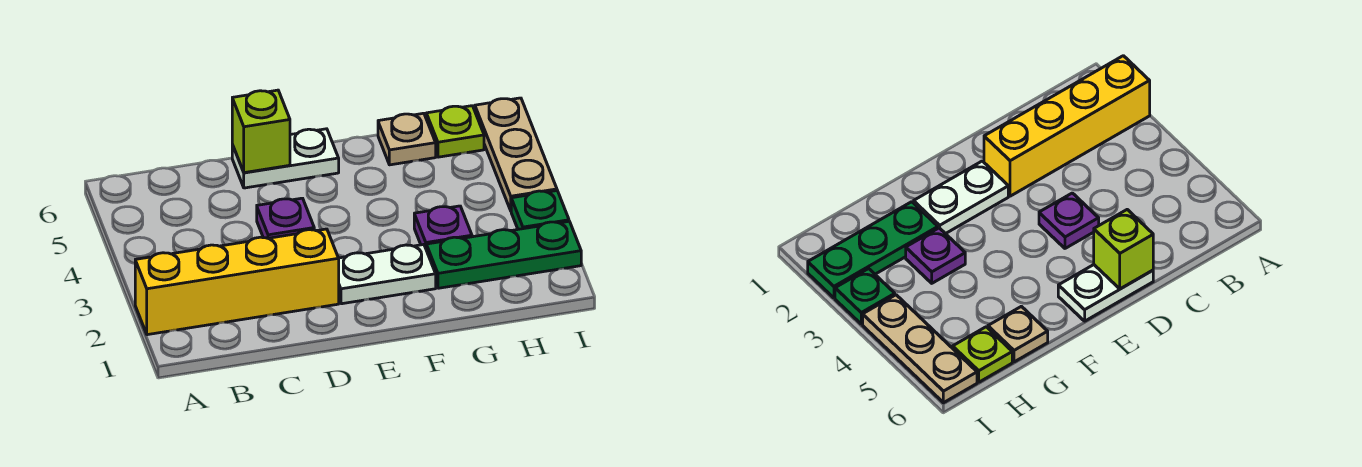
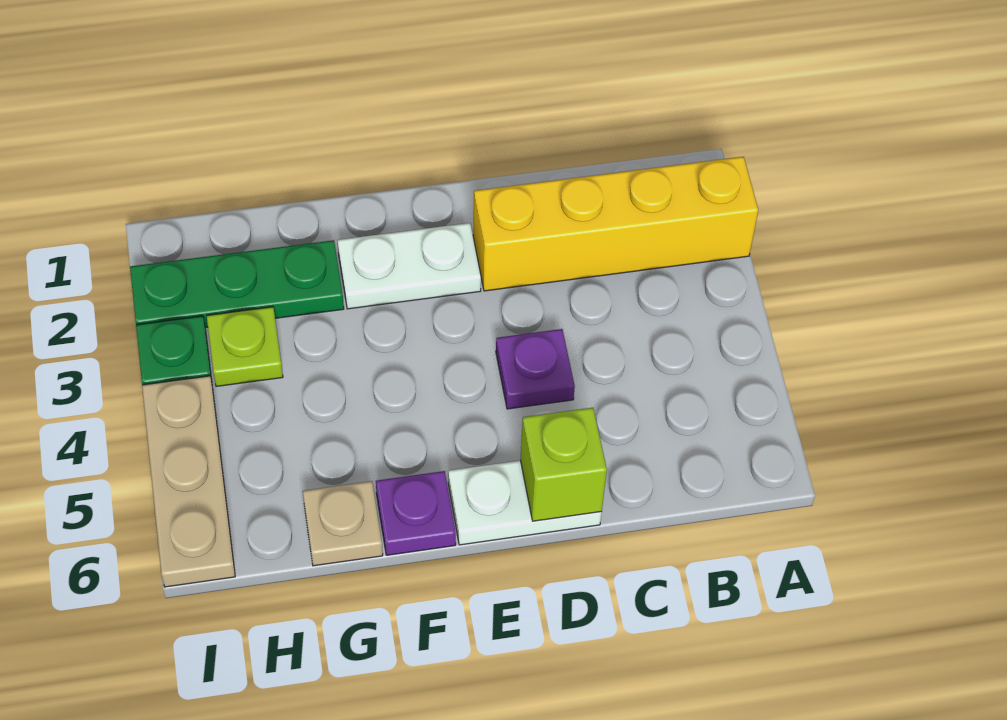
purple 1x1 plate [414,206,472,248] -> purple 1x1 plate moved to [376,471,456,555]
lime 1x1 plate [426,106,484,157] -> lime 1x1 plate moved to [207,307,283,386]

